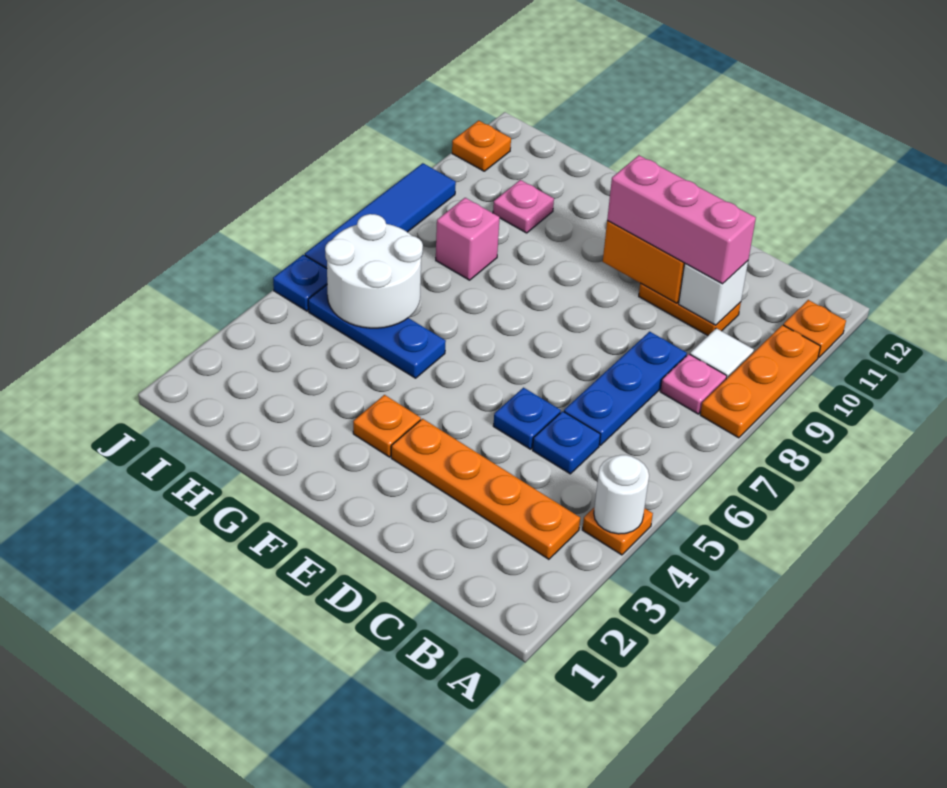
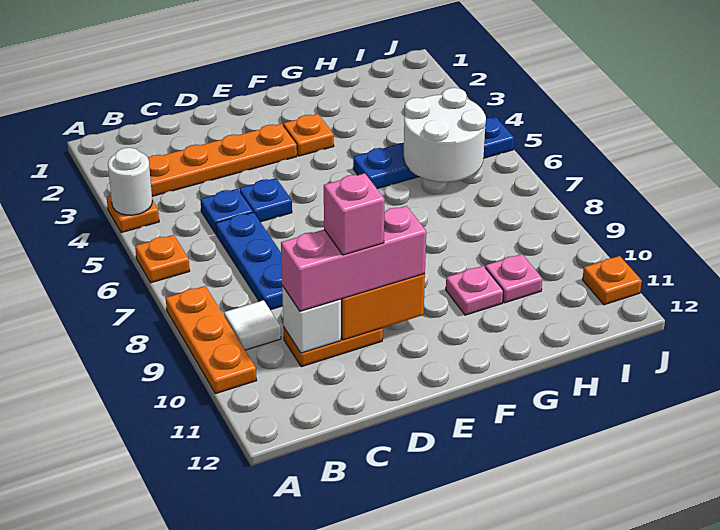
orange 1x1 plate [783,300,846,357] -> orange 1x1 plate moved to [135,235,190,283]
pink 1x1 plate [660,354,727,414] -> pink 1x1 plate moved to [446,266,503,315]
pink 1x1 brick [436,198,500,280] -> pink 1x1 brick moved to [324,173,385,255]
blue 1x4 tile [305,163,456,269] -> none

